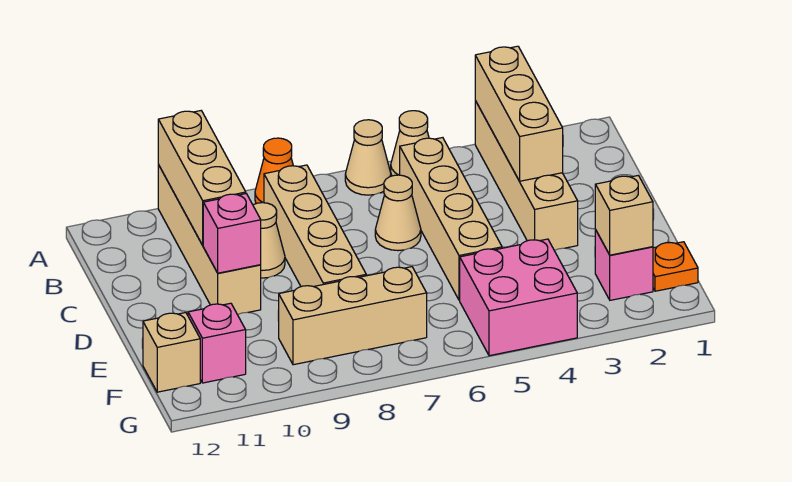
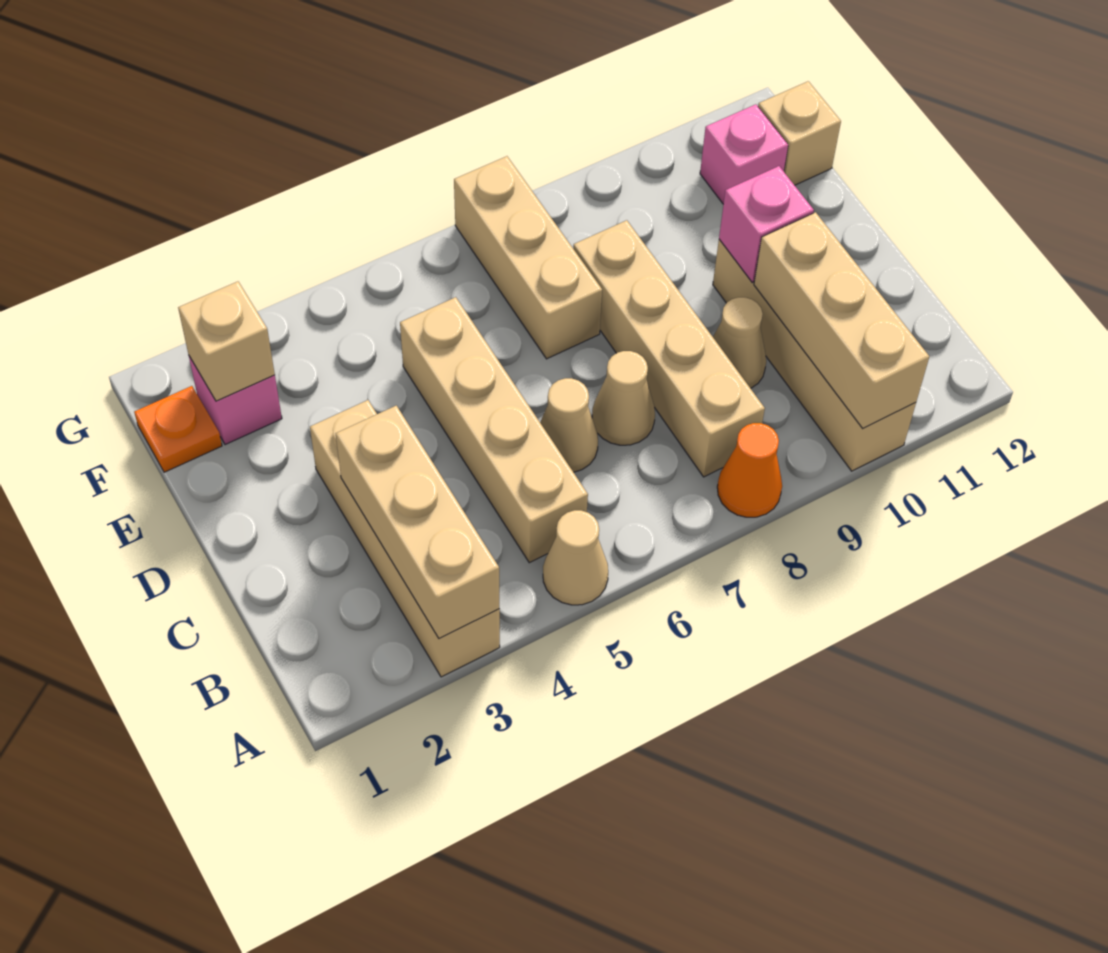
tan 1x1 cone [345,120,391,195] -> tan 1x1 cone moved to [592,351,655,445]
pink 2x2 brick [460,239,577,356] -> none
tan 1x3 brick [278,267,427,365] -> tan 1x3 brick turned to [454,156,602,359]

